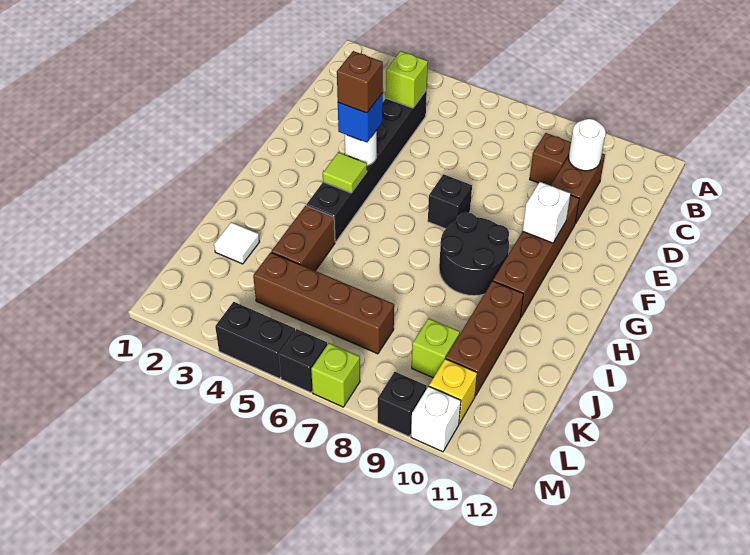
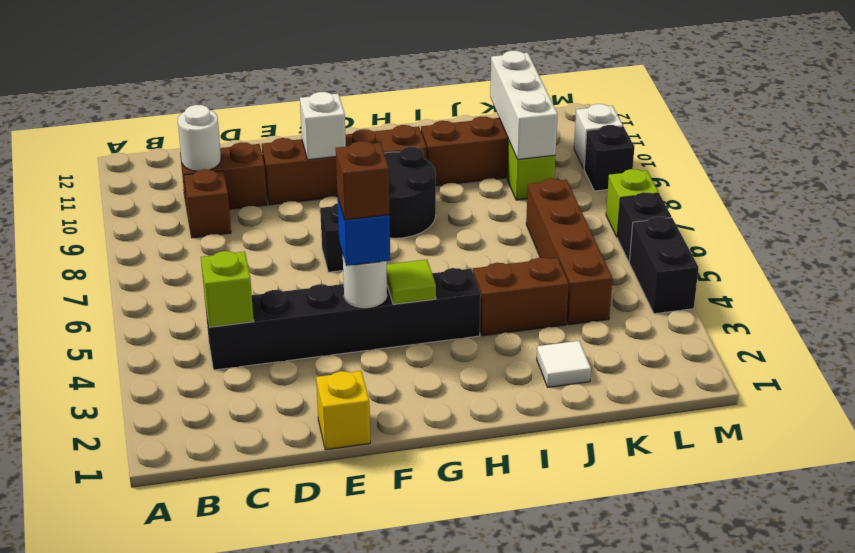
none -> white 1x3 brick [490,51,558,159]
yellow 1x1 brick [429,359,477,423] -> yellow 1x1 brick moved to [316,371,370,450]

